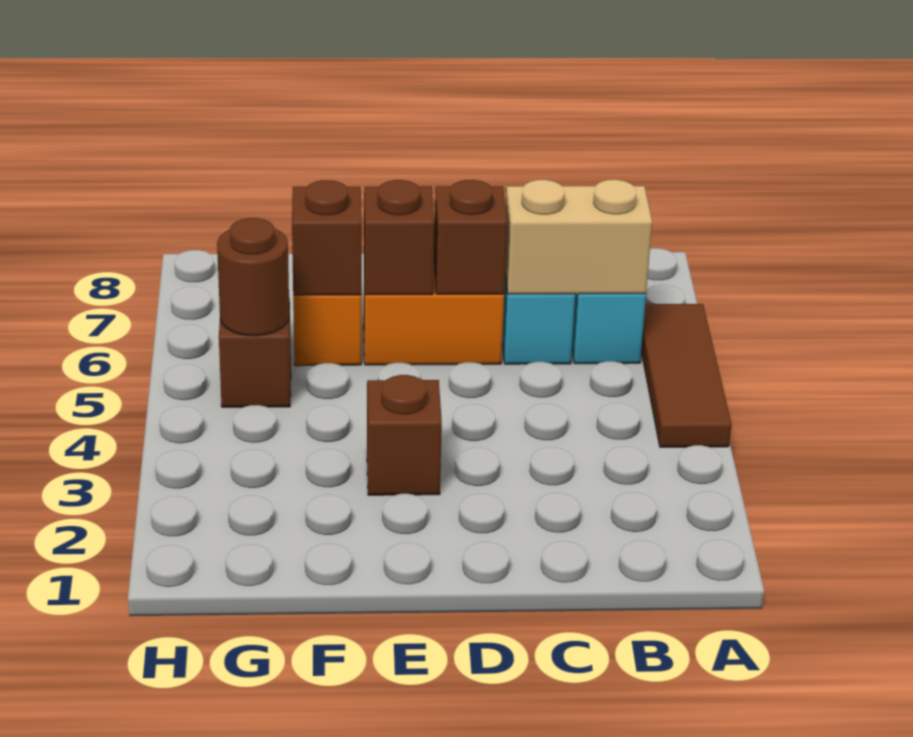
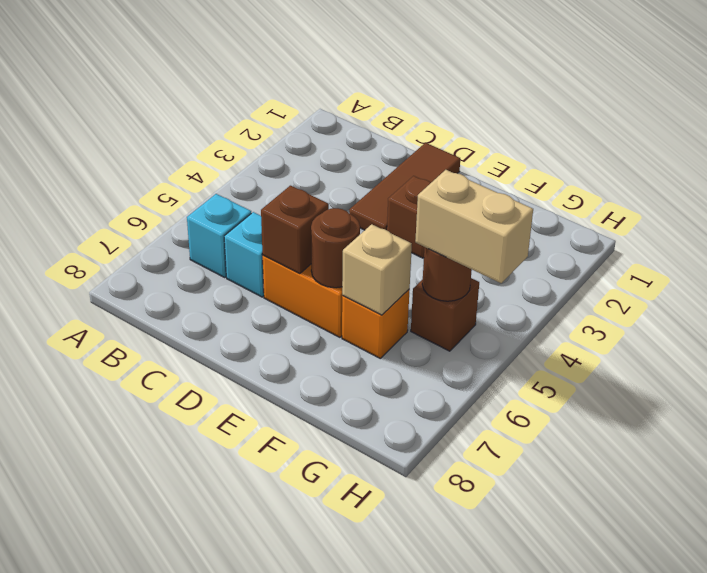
brown 1x3 tile [641,304,731,447] -> brown 1x3 tile moved to [349,143,460,230]
tan 1x2 brick [505,180,652,294] -> tan 1x2 brick moved to [415,170,533,283]
brown 1x1 brick [364,180,435,295] -> brown 1x1 round brick [311,208,360,288]
brown 1x1 brick [292,180,362,295] -> tan 1x1 brick [342,224,412,315]

